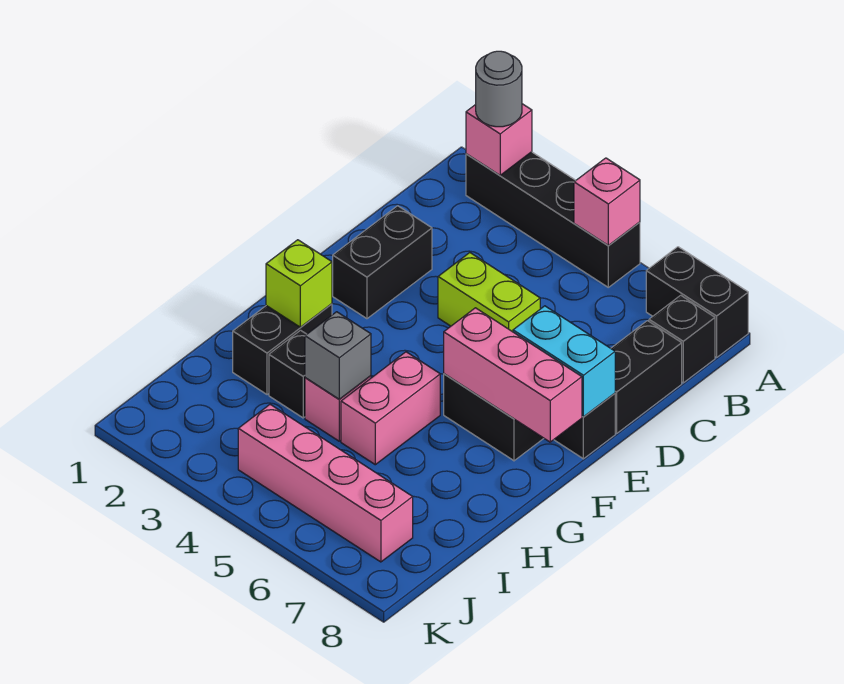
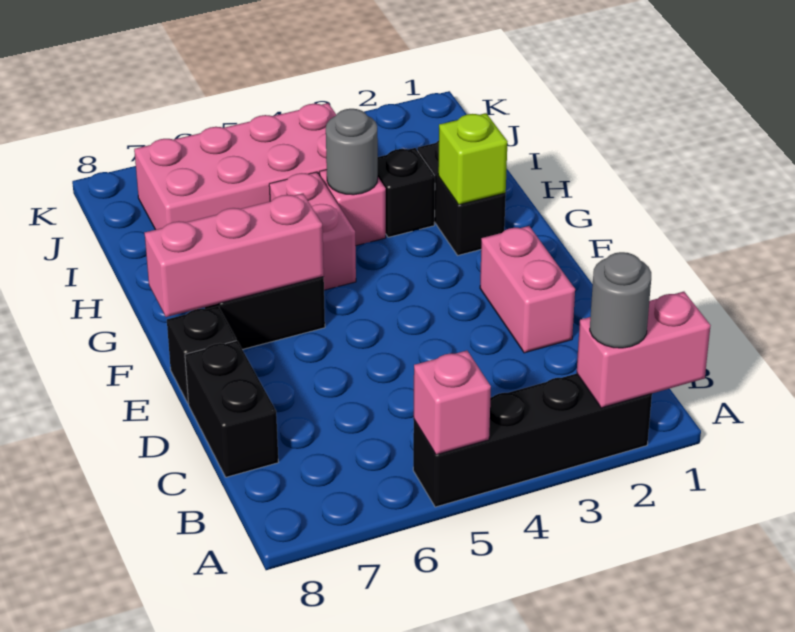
pink 1x1 brick [466,104,532,175] -> pink 1x2 brick [577,292,711,408]
black 1x2 brick [646,247,748,357] -> none
black 1x1 brick [649,295,715,383] -> none
black 1x2 brick [333,206,432,319] -> pink 1x2 brick [480,226,575,353]
lime 1x2 brick [438,253,540,332] -> none
cyan 1x2 brick [513,306,615,417] -> none
grey 1x1 brick [305,312,371,399] -> grey 1x1 round brick [326,109,378,195]
pink 1x4 brick [238,405,413,562] -> pink 2x4 brick [134,103,336,230]

